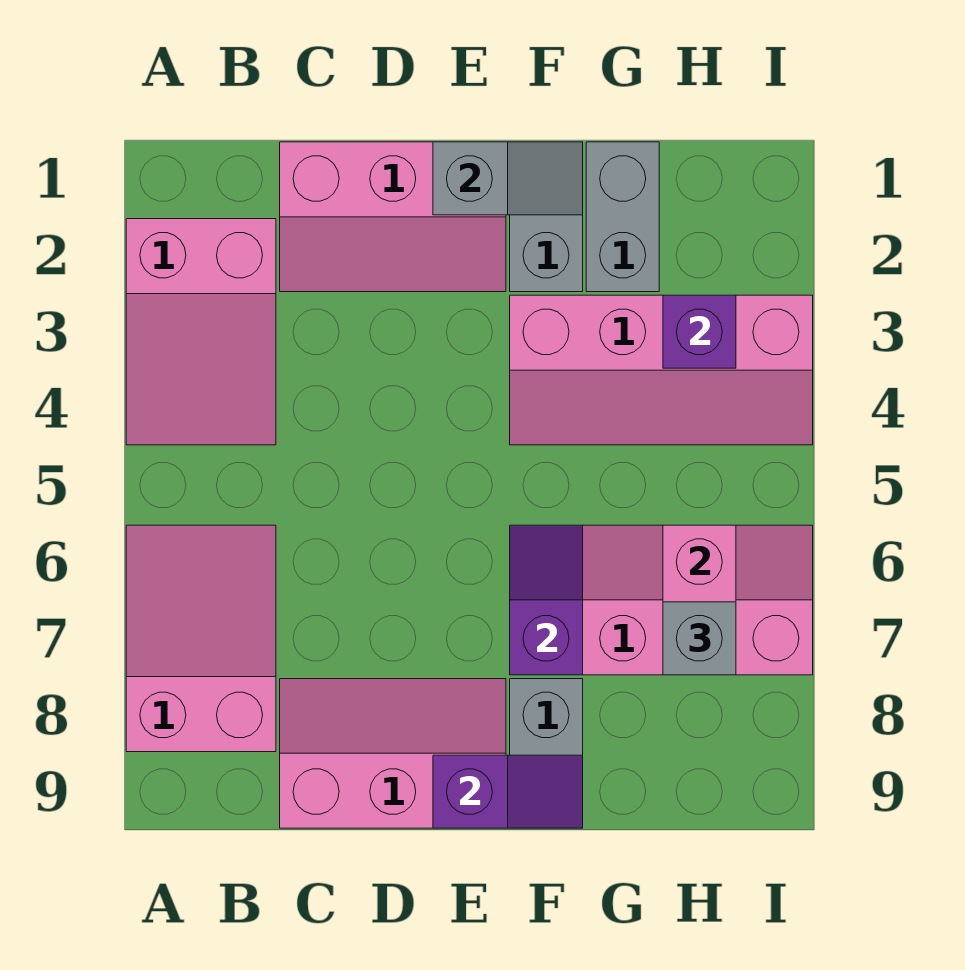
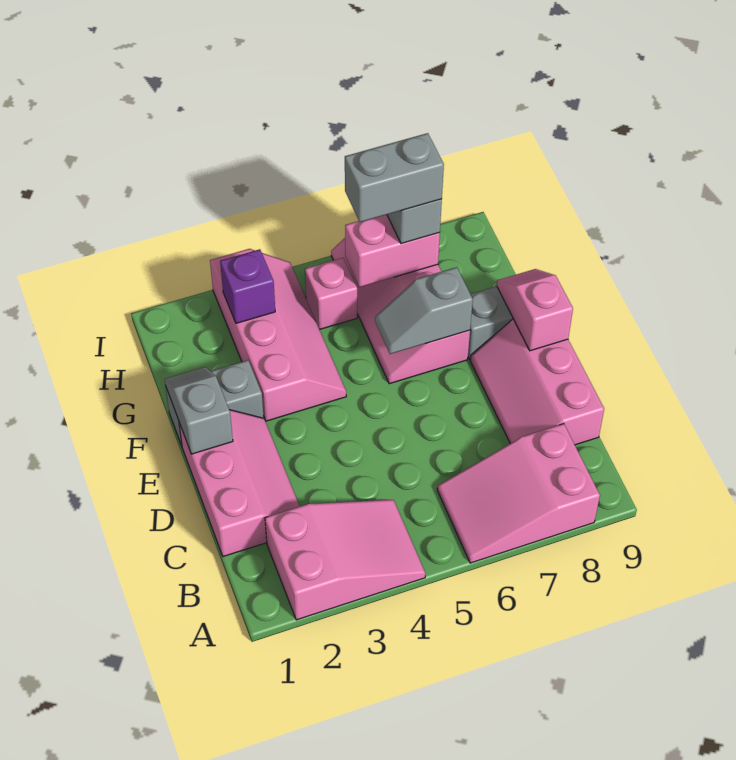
purple 1x2 slope [433,755,583,828] -> pink 1x2 slope [497,269,573,351]
purple 1x2 slope [510,525,583,675] -> grey 1x2 slope [375,267,473,354]
grey 1x2 brick [586,142,659,292] -> grey 1x2 brick moved to [345,133,444,222]
none -> pink 1x1 brick [305,258,357,329]

